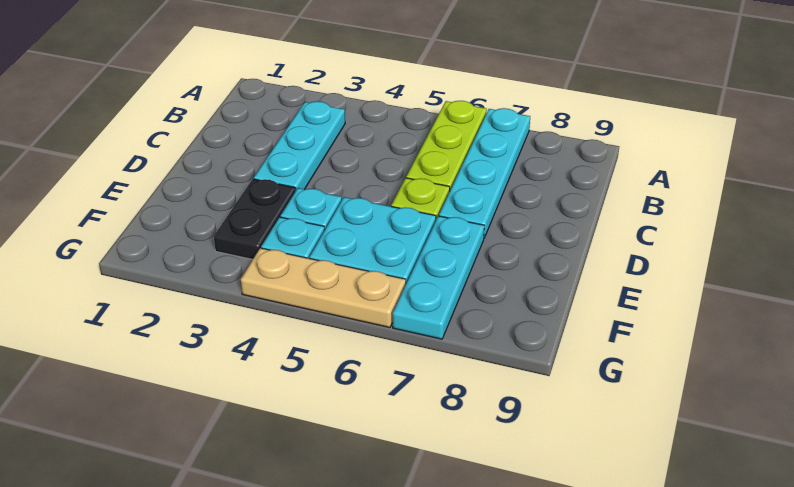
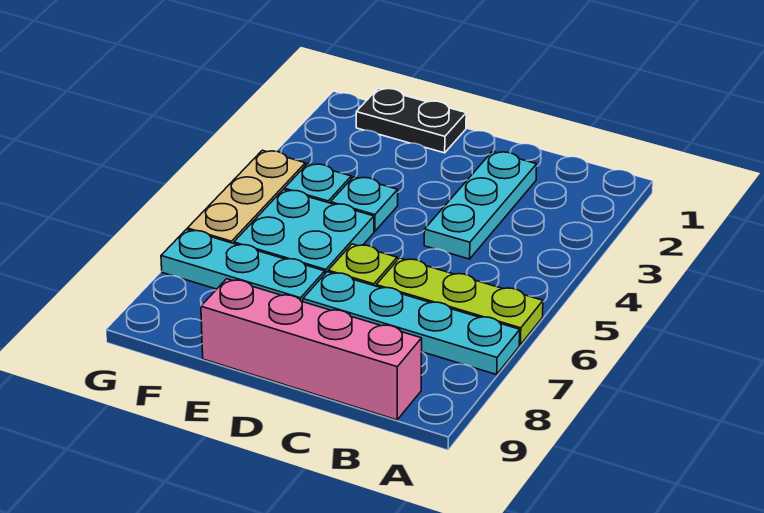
cyan 1x3 plate [254,101,345,190] -> cyan 1x3 plate turned to [424,151,537,259]
none -> pink 1x4 brick [201,279,422,420]
black 1x2 plate [214,179,296,259] -> black 1x2 plate moved to [356,88,466,153]

